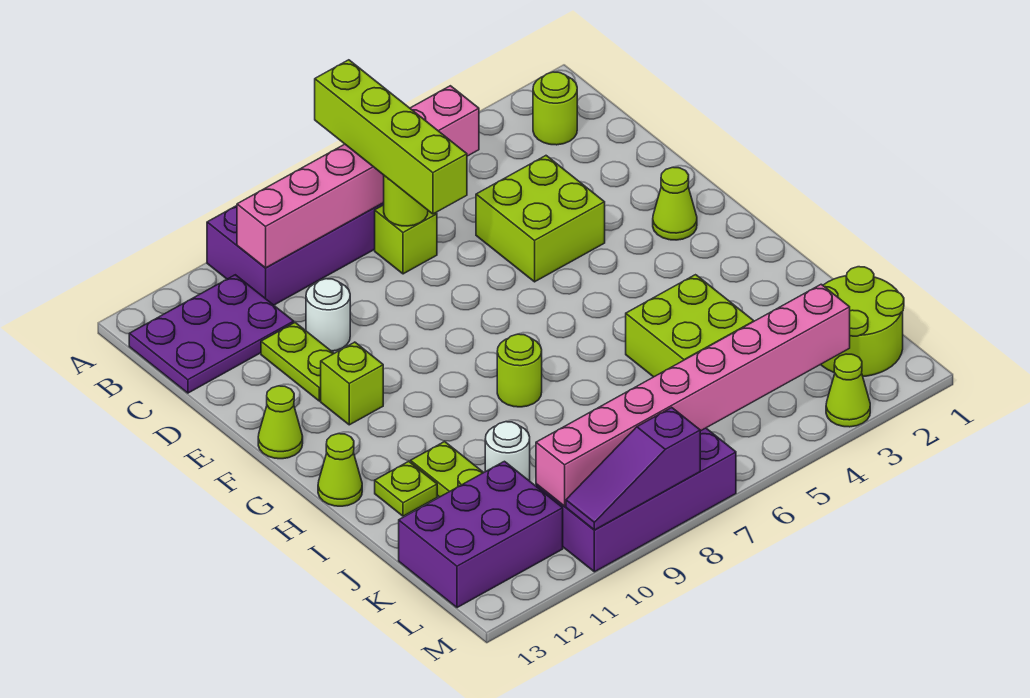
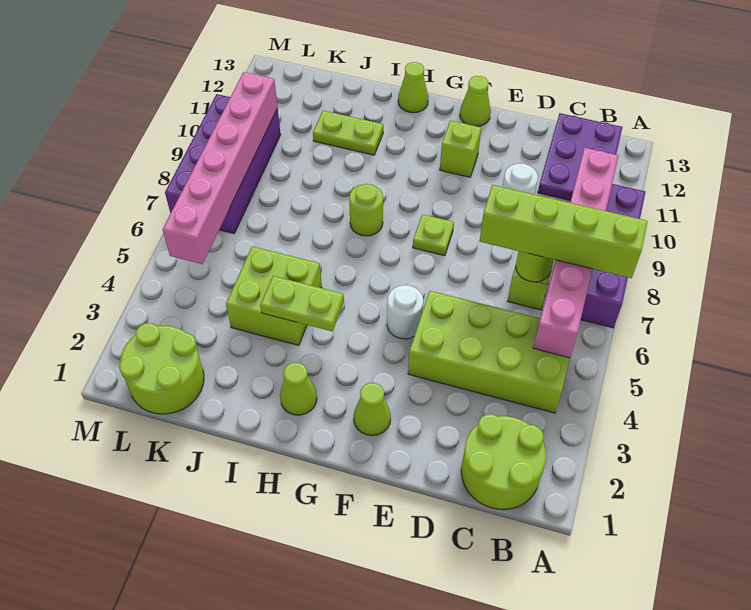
lime 1x1 round brick [533,72,577,145] -> lime 2x2 round brick [461,414,546,510]
lime 2x2 brick [476,156,605,282] -> lime 2x4 brick [408,291,570,413]
lime 1x2 plate [261,323,334,401] -> lime 1x2 plate moved to [260,276,344,331]
lime 1x1 plate [375,461,437,516] -> lime 1x1 plate moved to [413,214,454,256]
white 1x1 round brick [485,422,530,481] -> white 1x1 round brick moved to [387,285,423,339]
purple 2x3 brick [399,461,563,608] -> none
pink 1x8 brick [536,284,850,506] -> pink 1x6 brick [163,72,278,264]
lime 1x1 cone [826,354,870,427] -> lime 1x1 cone moved to [280,362,317,415]
purple 1x3 slope [566,408,700,530] -> none

